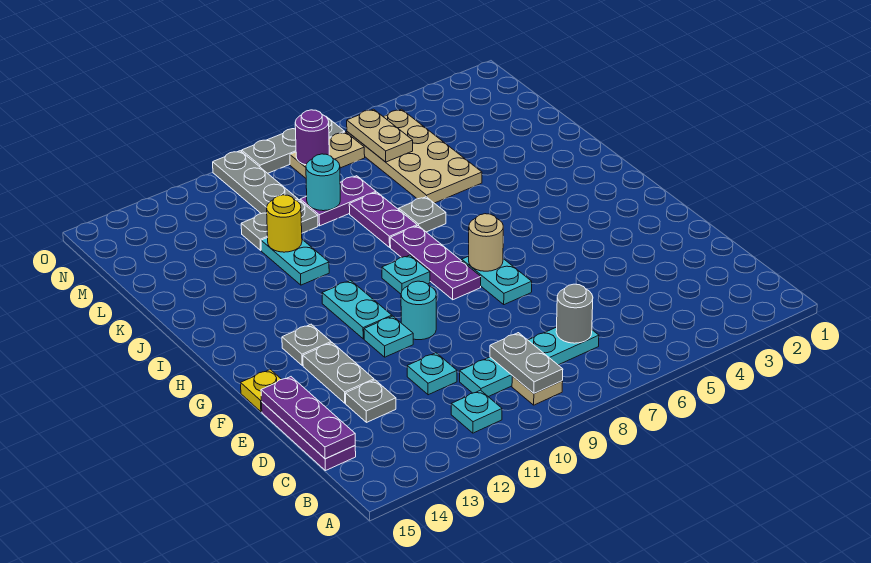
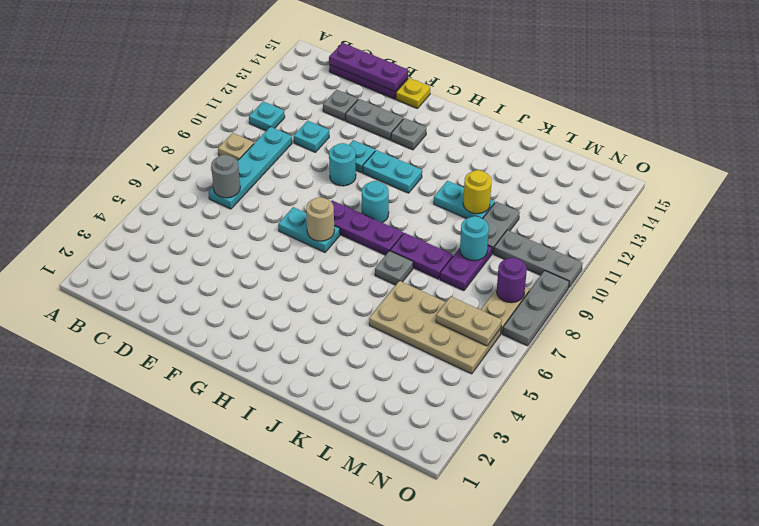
grey 1x2 plate [490,333,563,393] -> none
cyan 1x1 plate [382,255,430,294] -> cyan 1x1 round brick [362,181,389,222]

